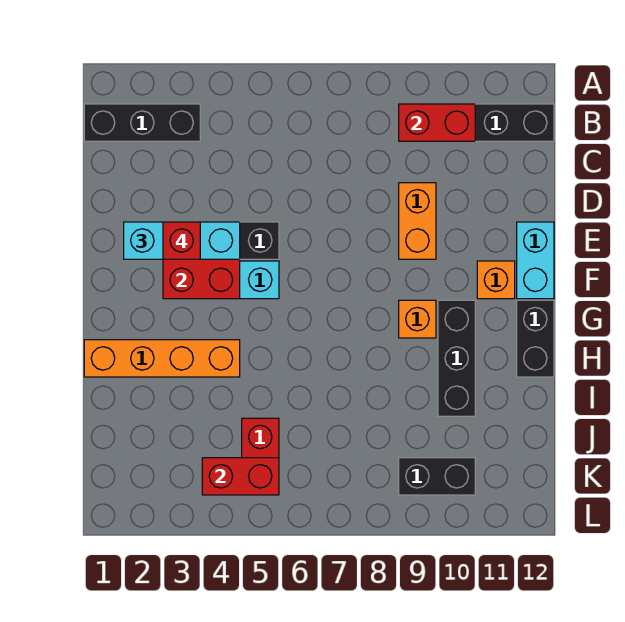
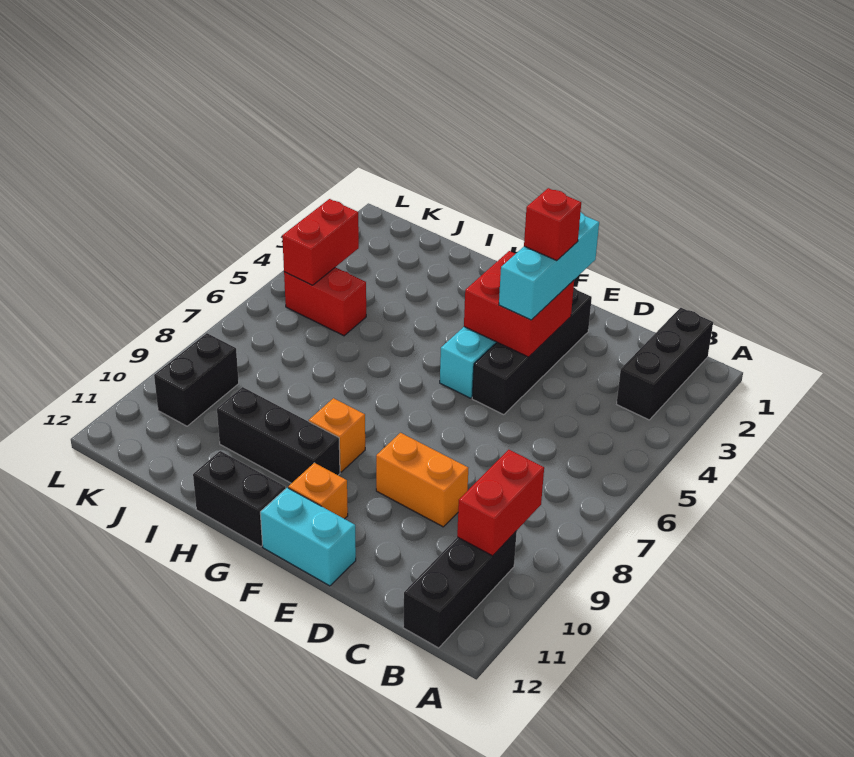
orange 1x4 brick [84,340,240,377] -> none

